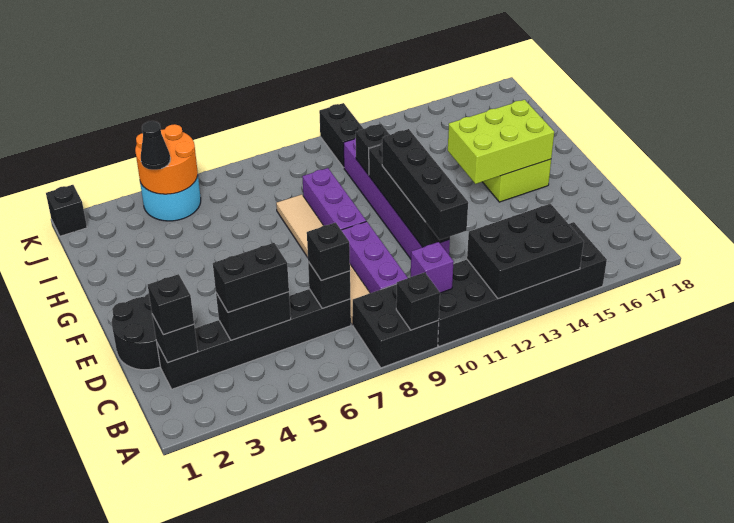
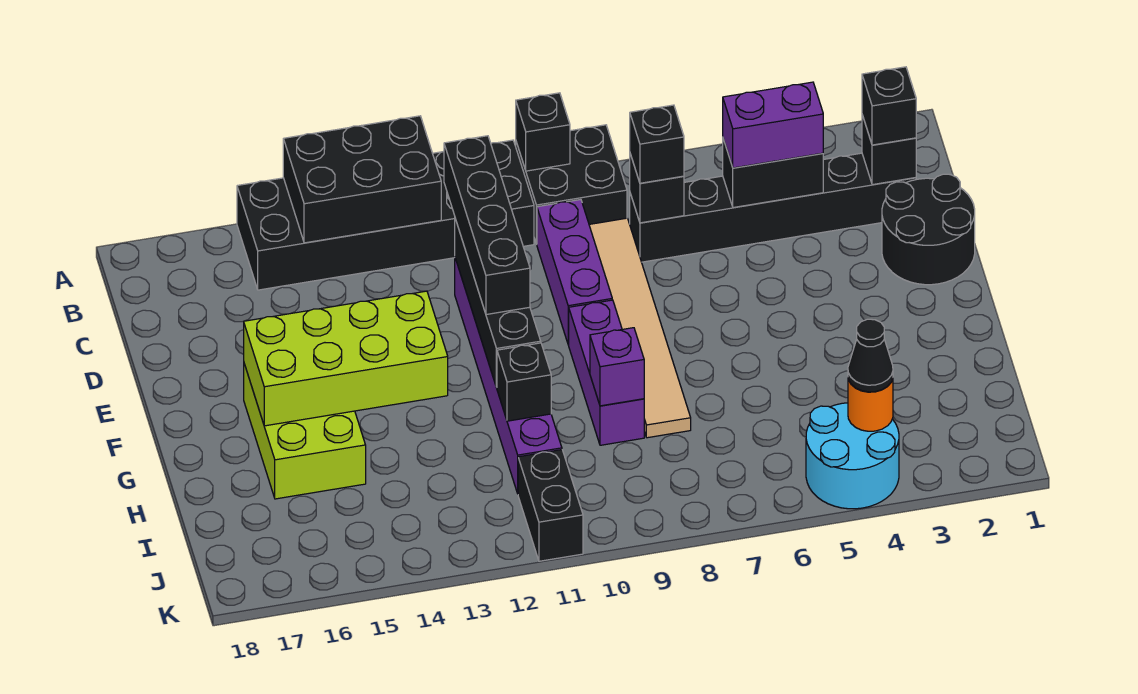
purple 1x1 brick [411,242,454,293] -> purple 1x1 brick moved to [590,328,644,406]
black 1x2 brick [213,243,289,312] -> purple 1x2 brick [723,82,823,168]
lime 2x3 brick [448,100,554,184] -> lime 2x4 brick [244,291,448,426]
orange 2x2 round brick [135,124,198,194] -> orange 1x1 round brick [848,379,893,431]
black 1x1 brick [46,185,87,236] -> none

